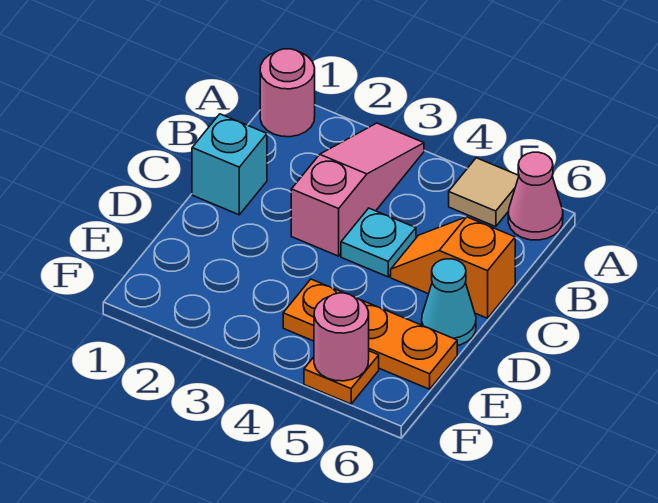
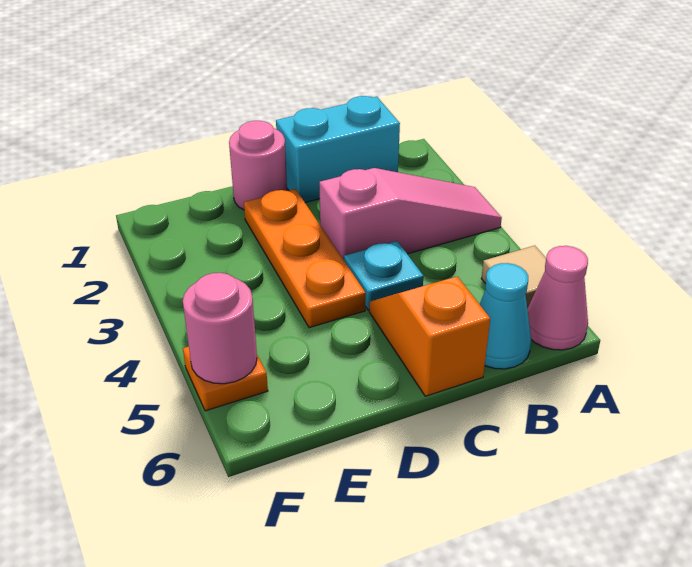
pink 1x1 round brick [260,49,315,137] -> pink 1x1 round brick moved to [229,121,287,210]
cyan 1x1 brick [192,114,267,215] -> cyan 1x2 brick [276,96,400,202]
cyan 1x1 cone [422,259,476,346] -> cyan 1x1 cone moved to [480,263,531,369]
orange 1x3 plate [283,279,457,389] -> orange 1x3 plate moved to [244,189,366,328]

